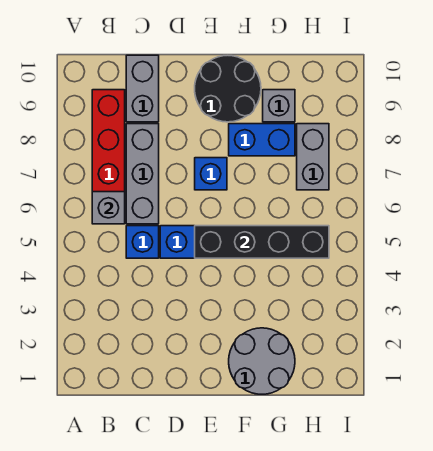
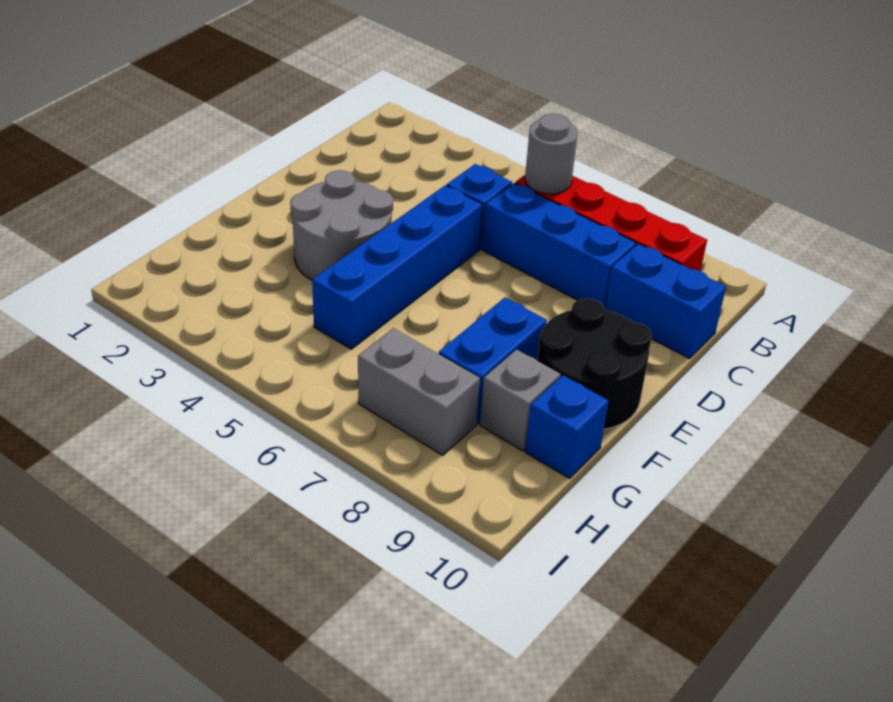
grey 1x1 brick [92,192,125,224] -> grey 1x1 round brick [525,114,578,194]
grey 1x3 brick [126,124,159,224] -> blue 1x3 brick [483,183,636,308]
grey 1x2 brick [126,55,159,122] -> blue 1x2 brick [605,244,726,359]
black 1x4 brick [195,226,329,258] -> none
blue 1x1 brick [195,158,227,190] -> blue 1x1 brick moved to [525,375,608,479]
grey 2x2 round brick [229,328,295,394] -> grey 2x2 round brick moved to [290,170,393,280]

